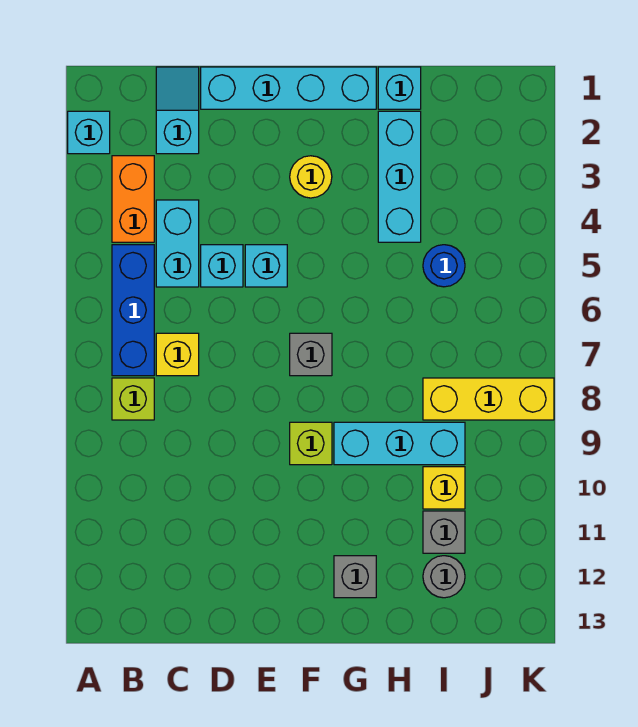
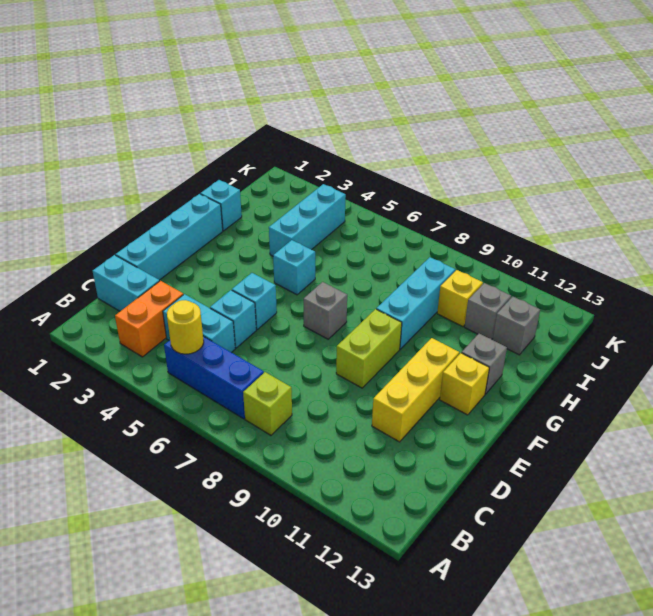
cyan 1x1 brick [68,111,110,154] -> cyan 1x1 brick moved to [273,240,315,295]
orange 1x2 brick [112,156,154,242] -> orange 1x2 brick turned to [115,281,183,357]
cyan 1x2 slope [156,67,199,154] -> cyan 1x2 brick [93,255,159,311]
yellow 1x1 brick [156,333,199,376] -> yellow 1x1 brick moved to [440,353,489,415]
yellow 1x1 round brick [290,156,332,198] -> yellow 1x1 round brick moved to [167,300,204,354]
lime 1x1 brick [290,422,332,465] -> lime 1x2 brick [336,309,402,388]
cyan 1x3 brick [378,111,421,242] -> cyan 1x3 brick turned to [269,184,346,256]
blue 1x1 round brick [423,245,465,287] -> none
yellow 1x3 brick [423,378,554,420] -> yellow 1x3 brick moved to [372,338,459,442]
grey 1x1 round brick [423,556,465,598] -> grey 1x1 brick [492,297,540,355]

